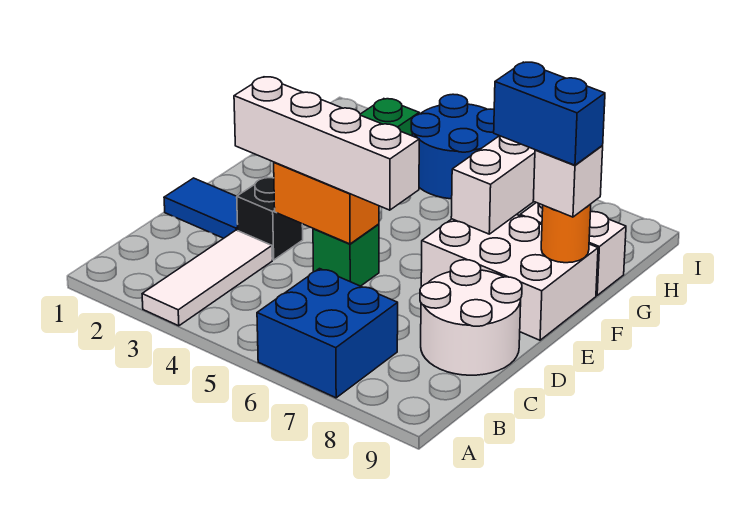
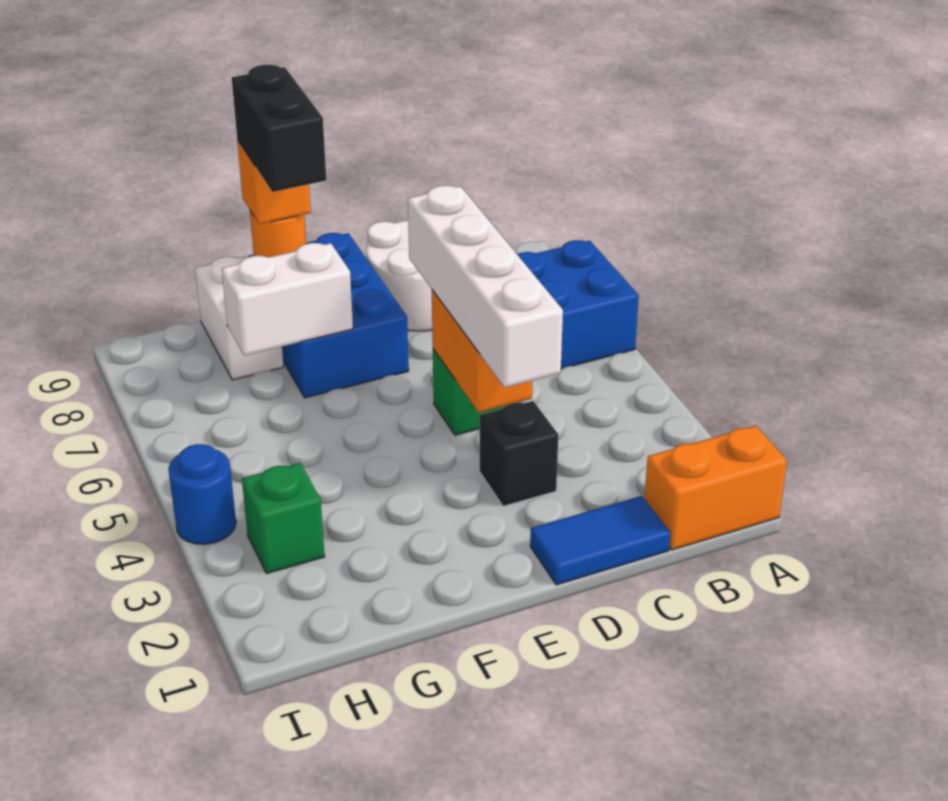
none -> orange 1x2 brick [644,426,787,550]
white 1x3 tile [142,230,272,326] -> none
blue 1x2 tile [164,178,238,238] -> blue 1x2 tile turned to [530,496,670,585]
white 2x3 brick [421,214,598,340] -> blue 2x3 brick [248,233,409,398]
blue 1x2 brick [494,62,605,165] -> black 1x2 brick [232,65,326,192]
white 1x1 brick [533,146,603,217] -> orange 1x1 brick [237,140,311,224]
blue 2x2 round brick [411,94,499,199] -> blue 1x1 round brick [168,444,236,544]

